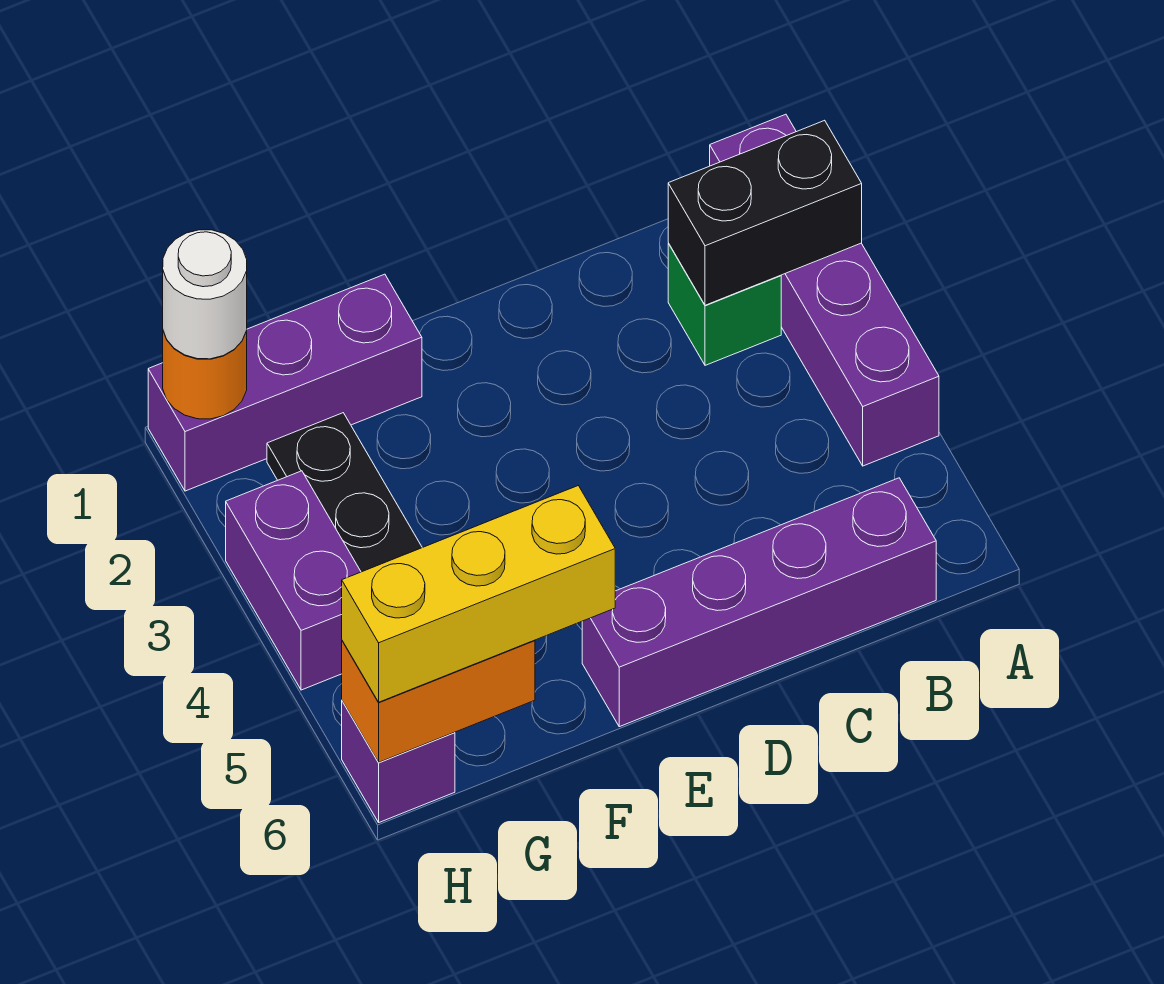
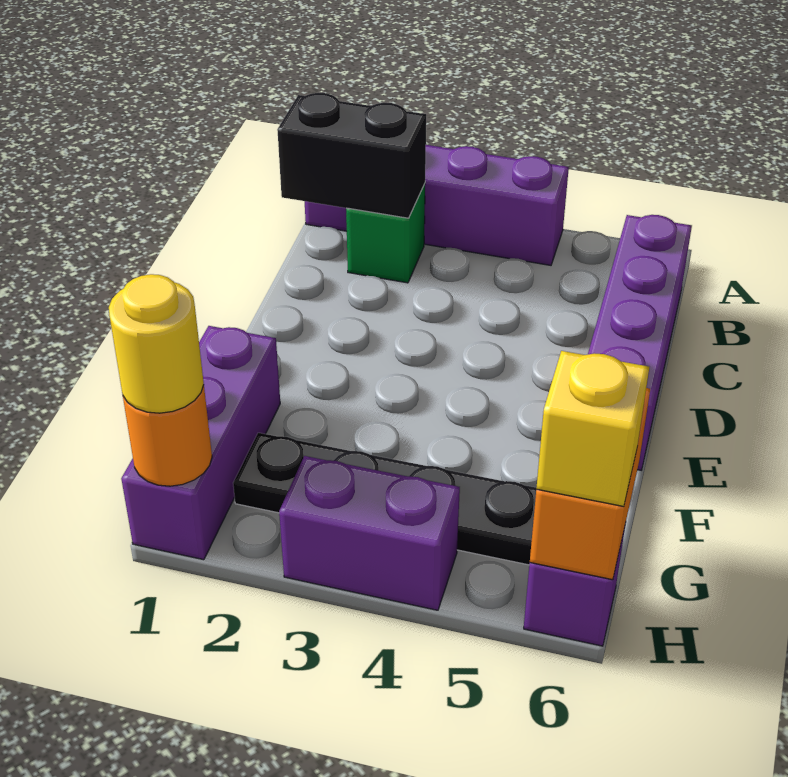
black 1x2 brick [668,120,862,305] -> black 1x2 brick turned to [277,93,426,218]
yellow 1x3 brick [342,486,615,702] -> yellow 1x1 brick [536,351,649,507]
white 1x1 round brick [163,230,247,359] -> yellow 1x1 round brick [109,274,204,413]

